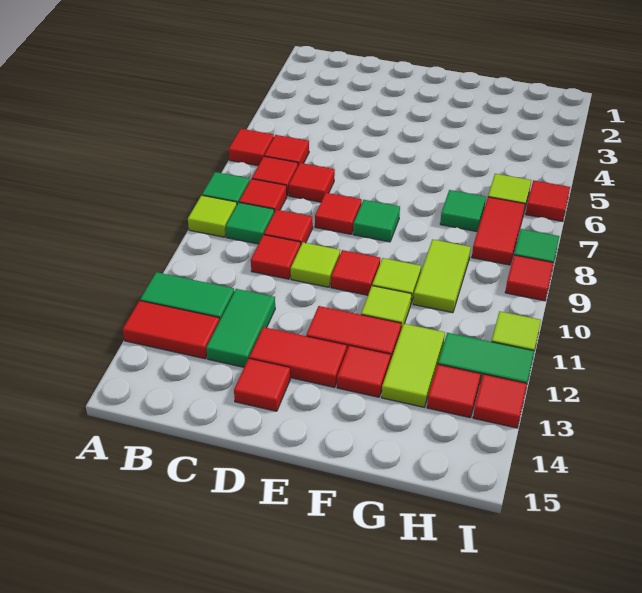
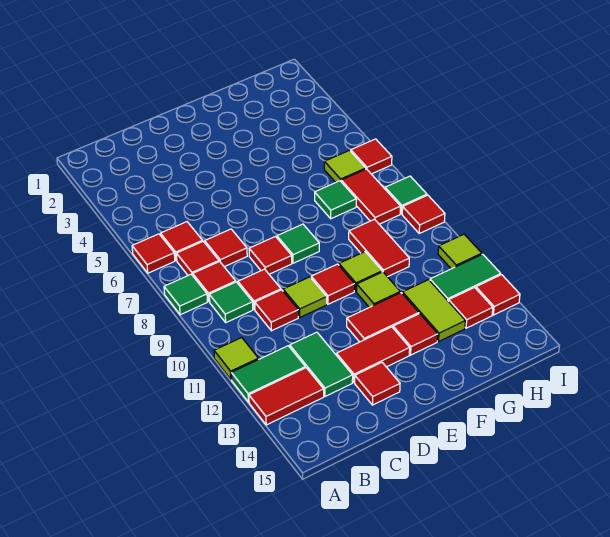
lime 1x1 tile [188,195,237,237] -> lime 1x1 tile moved to [214,338,258,380]
lime 1x2 tile [413,239,471,313] -> red 1x2 tile [349,219,409,277]

